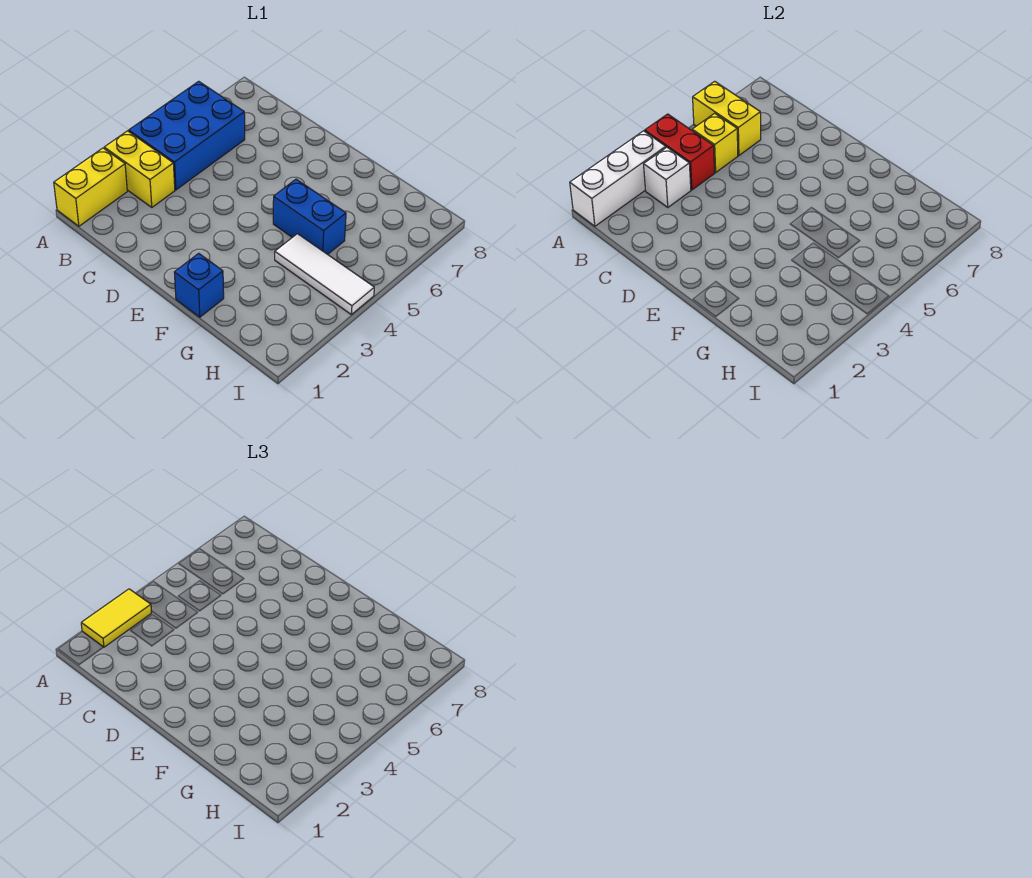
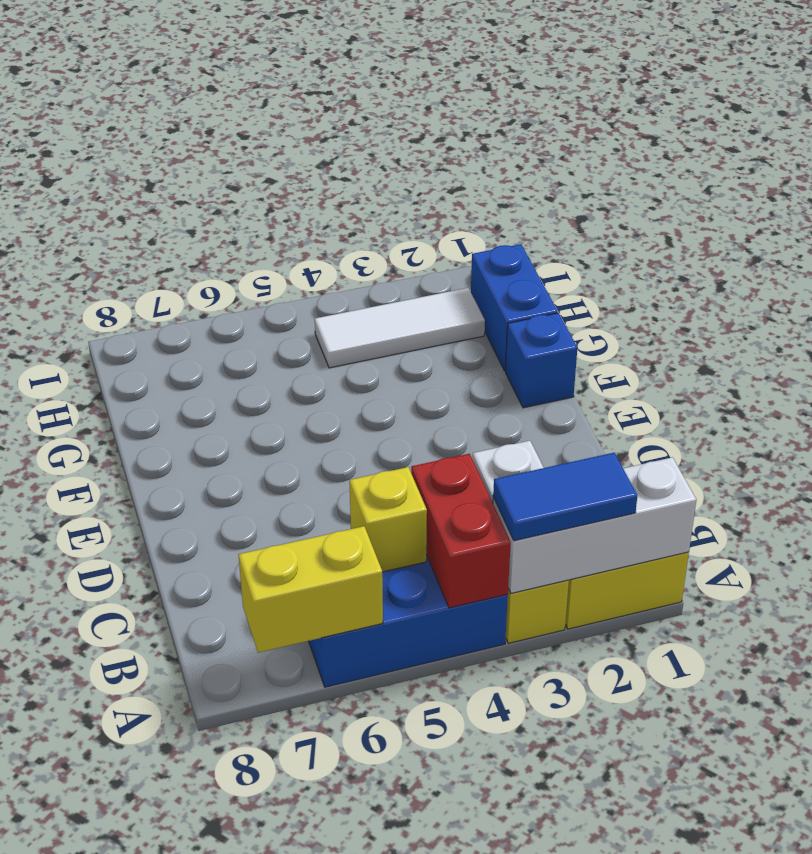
yellow 1x2 tile [81,589,151,647] -> blue 1x2 tile [493,453,637,541]
yellow 1x2 brick [693,81,761,156] -> yellow 1x2 brick turned to [238,526,383,653]
blue 1x2 brick [273,179,346,254] -> blue 1x2 brick moved to [471,244,558,371]
white 1x3 tile [275,234,374,314] -> white 1x3 tile turned to [315,288,485,368]

